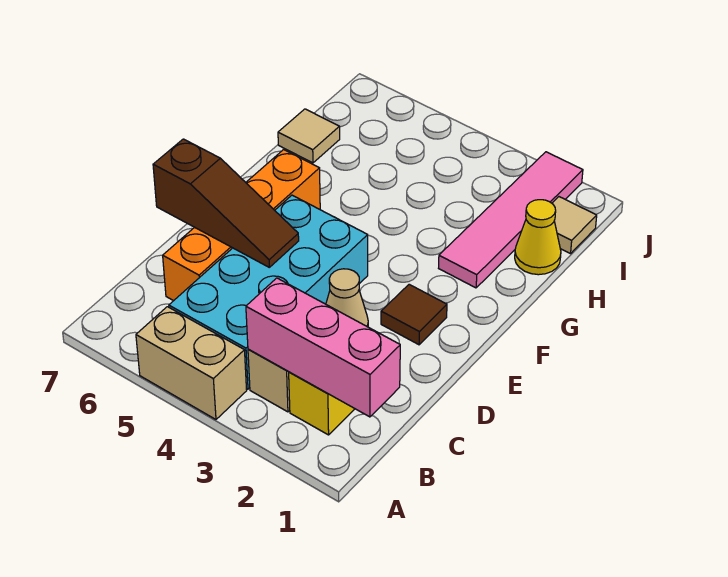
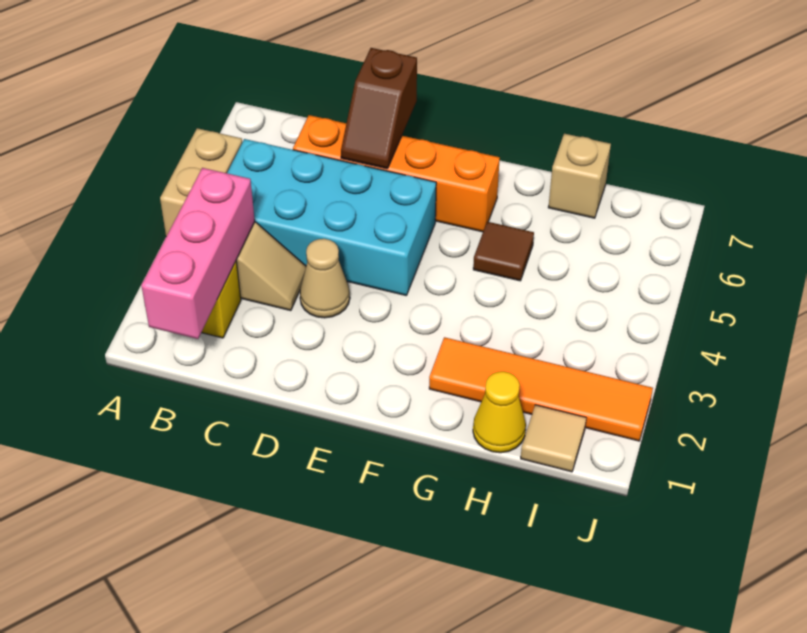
brown 1x3 slope [153,139,299,267] -> brown 1x2 slope [341,48,417,169]
brown 1x1 tile [381,284,447,345] -> brown 1x1 tile moved to [473,222,534,281]
pink 1x4 tile [439,152,583,288] -> orange 1x4 tile [429,337,653,441]
tan 1x1 tile [278,109,340,163] -> tan 1x1 brick [548,134,611,218]

